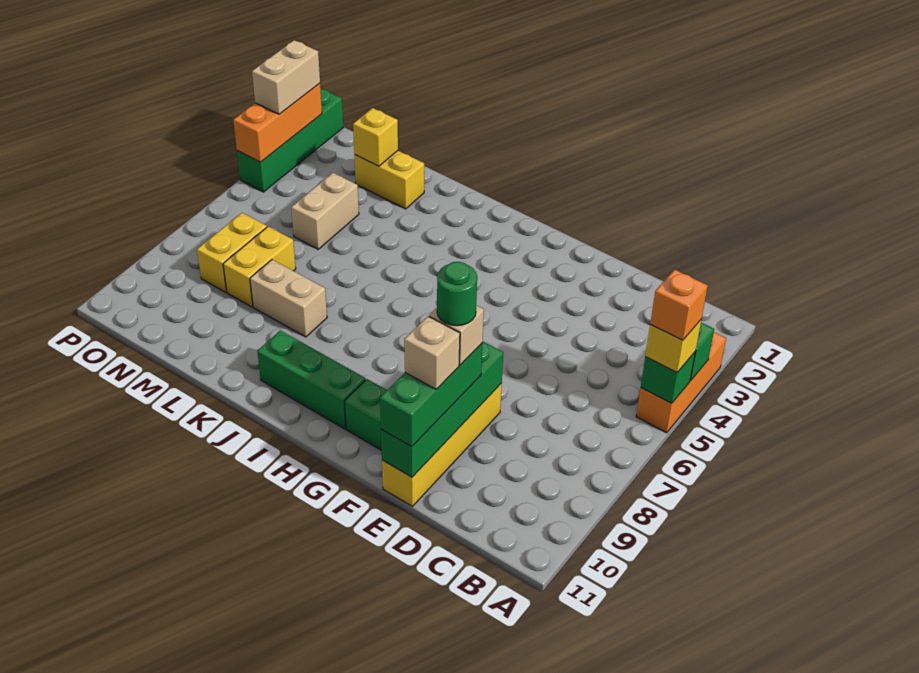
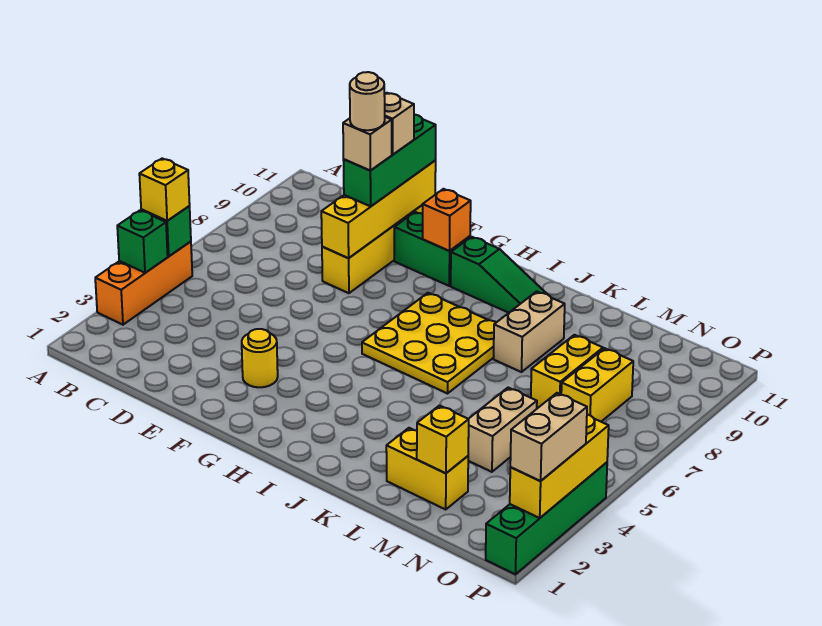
orange 1x1 brick [650,270,708,340] -> orange 1x1 brick moved to [423,189,471,251]
green 1x4 brick [381,342,503,477] -> yellow 1x4 brick [321,161,436,258]
green 1x1 round brick [437,262,477,326] -> tan 1x1 round brick [350,72,385,130]
none -> yellow 1x1 round brick [242,329,278,387]
none -> yellow 3x3 plate [362,293,496,393]
green 1x3 brick [257,330,366,429] -> green 1x3 slope [451,237,547,313]
tan 1x2 brick [250,260,327,337] -> tan 1x2 brick turned to [494,291,565,372]
orange 1x3 brick [233,83,322,162] -> yellow 1x3 brick [510,415,609,518]

